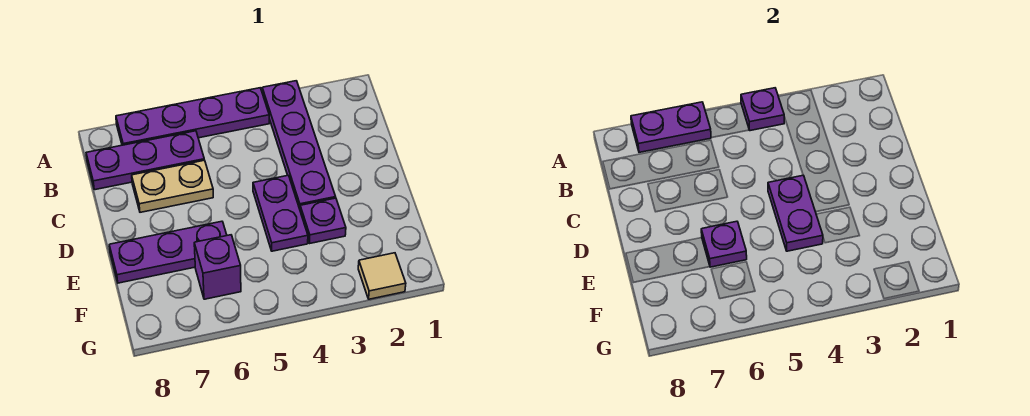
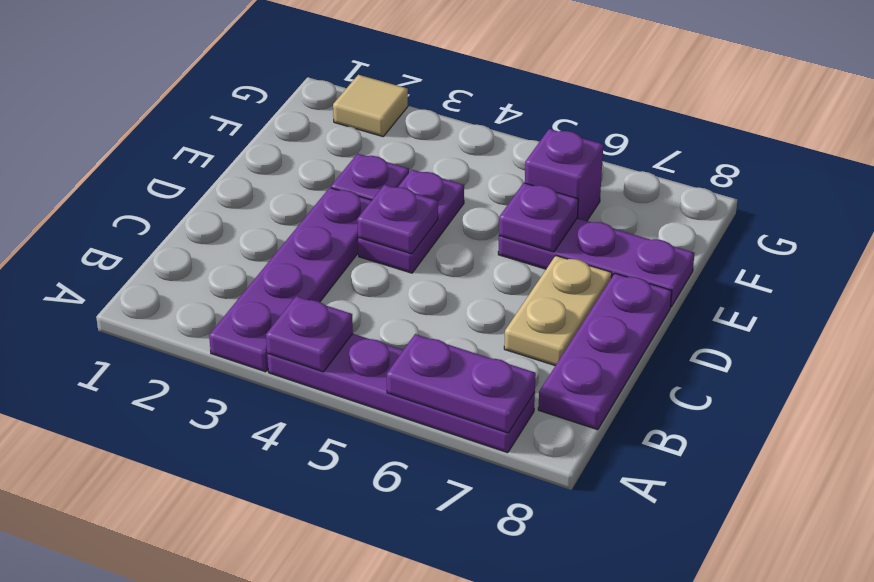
purple 1x3 plate [86,131,204,190] -> purple 1x3 plate turned to [538,273,672,430]
tan 1x2 plate [132,160,213,212] -> tan 1x2 plate turned to [504,256,612,366]
purple 1x2 plate [768,175,823,251] -> purple 1x1 plate [357,185,438,254]

